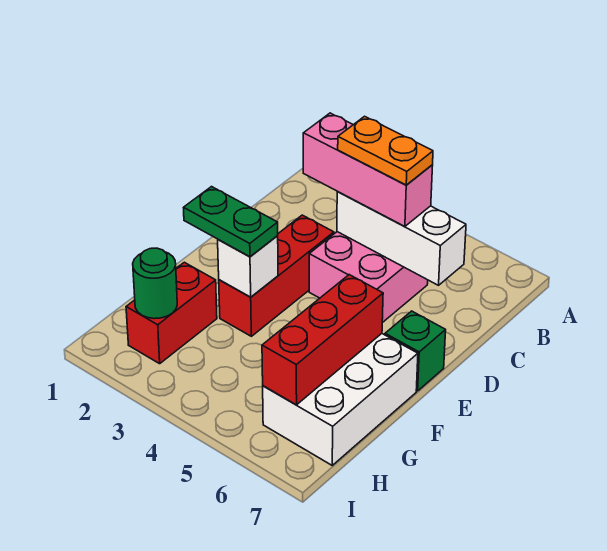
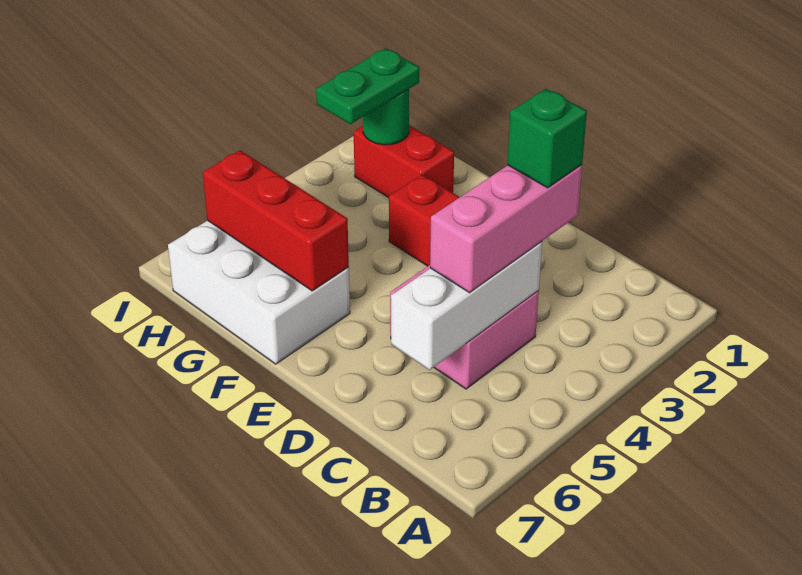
orange 1x2 plate [338,116,433,185] -> none
green 1x1 brick [385,311,446,391] -> green 1x1 brick moved to [507,89,587,188]
green 1x2 plate [183,187,278,257] -> green 1x2 plate moved to [316,48,419,124]
white 1x1 brick [218,236,278,297] -> none

